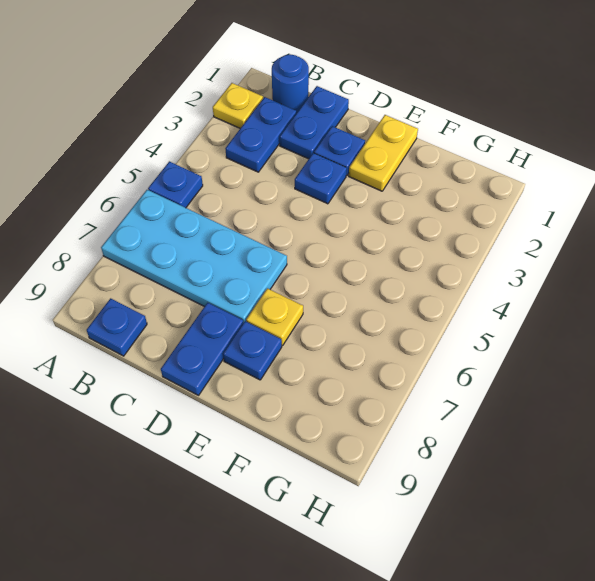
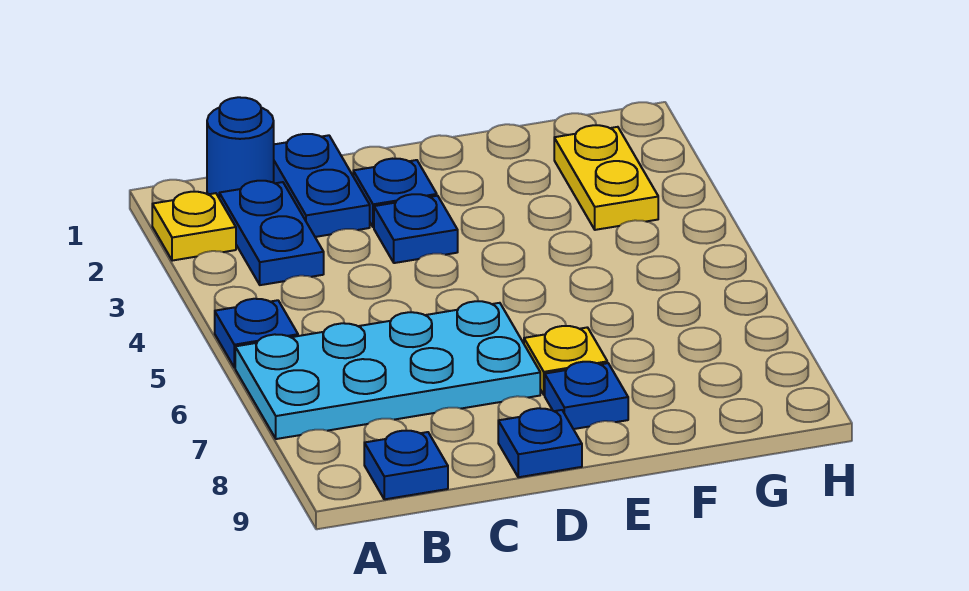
blue 1x2 plate [161,303,243,395] -> blue 1x1 plate [498,408,582,477]
yellow 1x2 plate [349,115,418,191] -> yellow 1x2 plate moved to [554,125,658,230]

